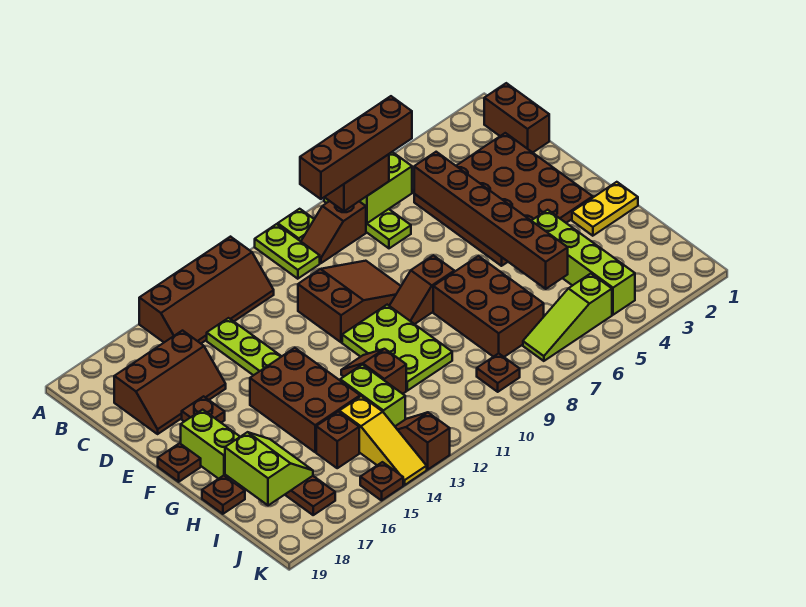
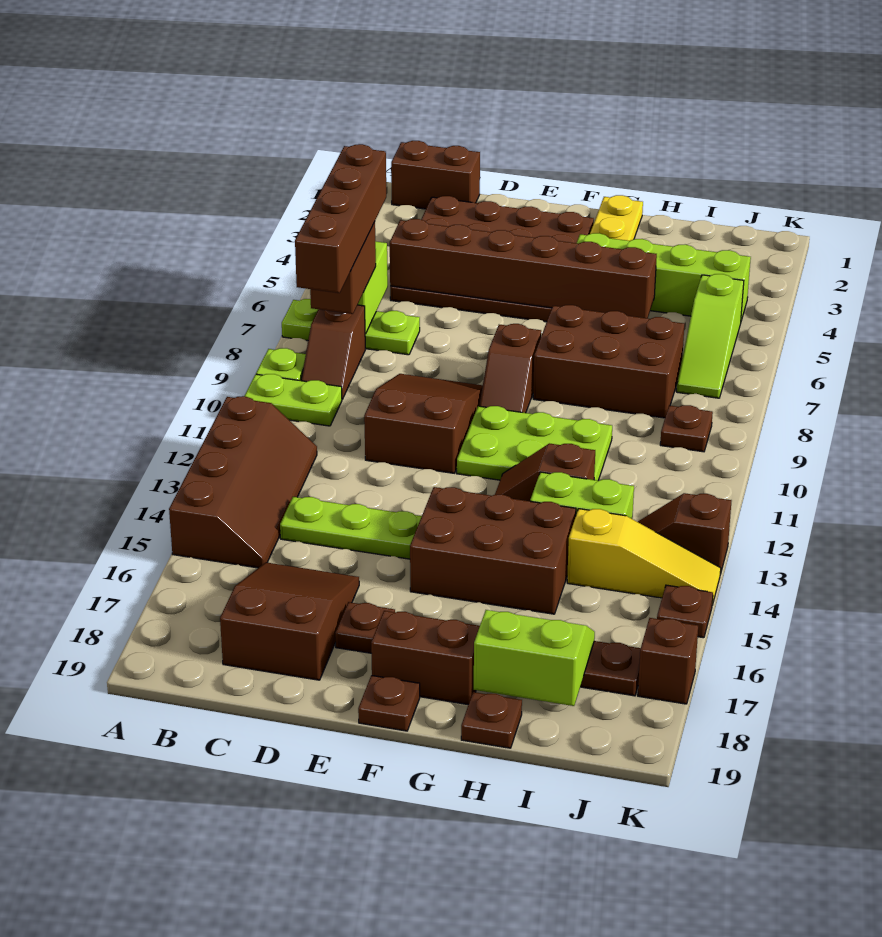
brown 2x3 slope [114,331,226,434] -> brown 2x3 slope turned to [220,562,359,680]
lime 1x2 brick [181,410,240,479] -> brown 1x2 brick [371,611,480,705]
brown 1x1 brick [316,412,359,468] -> brown 1x1 brick moved to [638,618,698,704]

